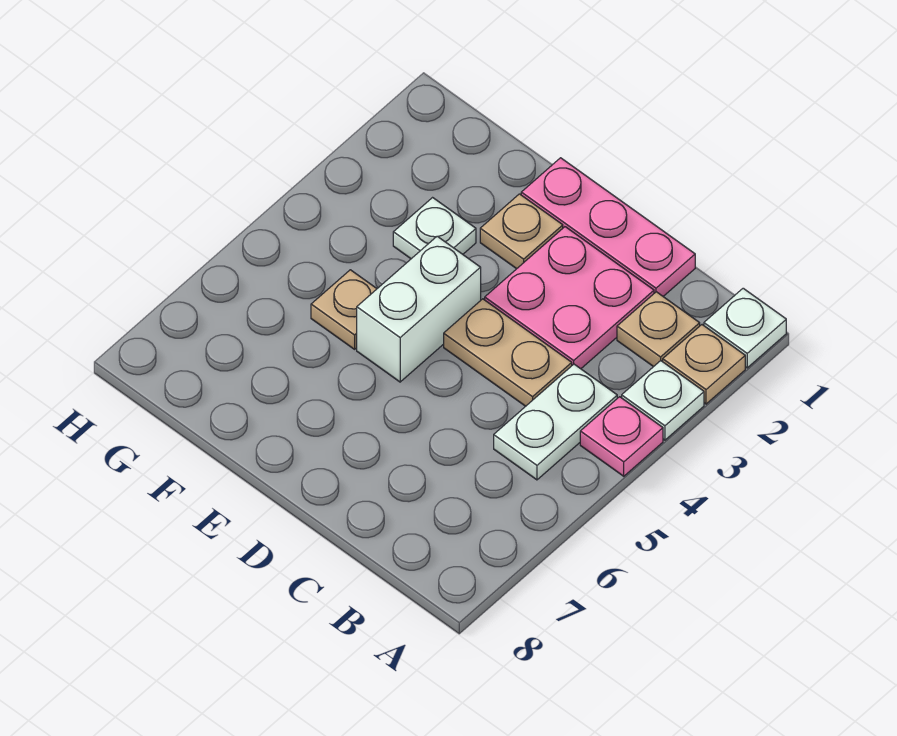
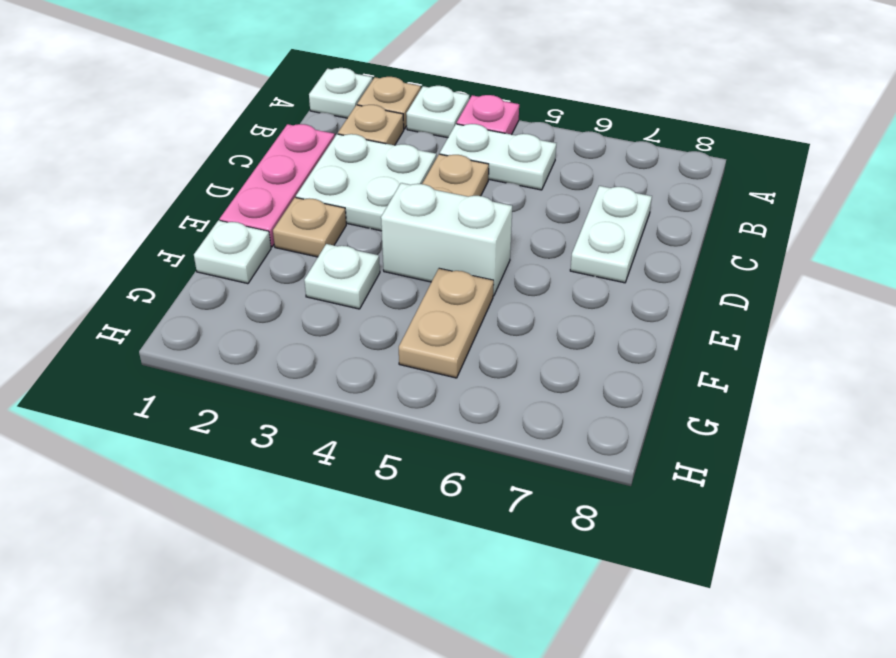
pink 2x2 plate [485,227,654,369] -> white 2x2 plate [296,134,436,231]
none -> white 1x2 plate [570,186,652,283]
none -> white 1x1 plate [194,220,271,284]
tan 1x1 plate [311,270,377,349] -> tan 1x2 plate [399,268,494,378]

